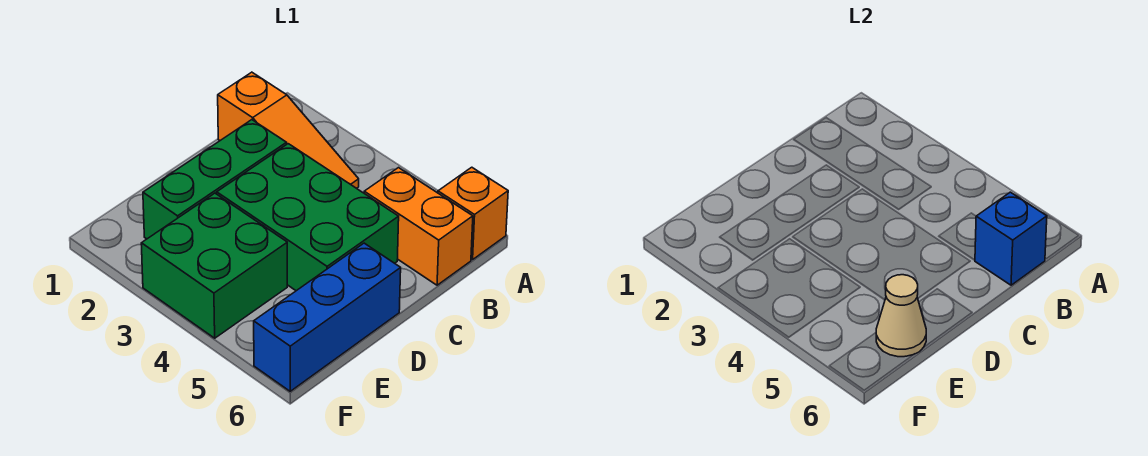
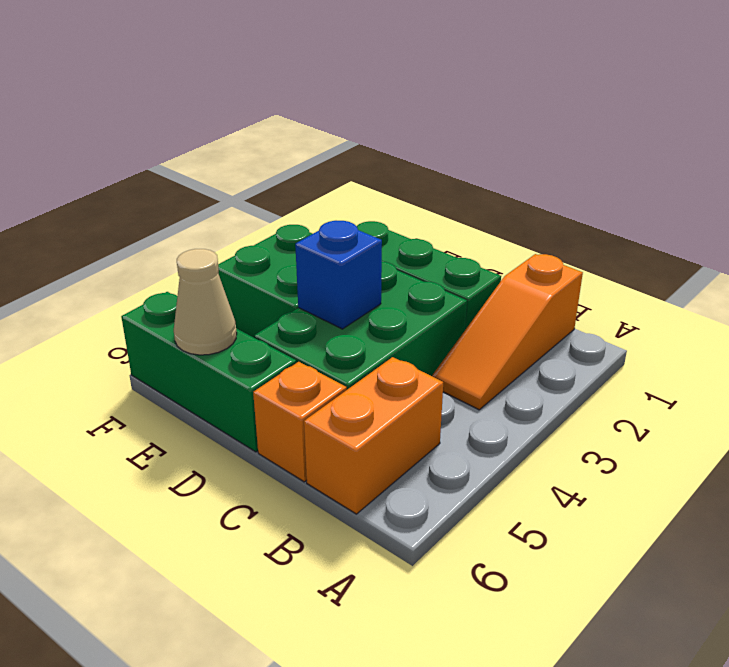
orange 1x1 brick [438,167,508,260] -> orange 1x1 brick moved to [253,362,347,482]
blue 1x1 brick [975,192,1047,285] -> blue 1x1 brick moved to [295,221,382,329]
blue 1x3 brick [254,243,401,391] -> green 1x3 brick [121,292,296,452]

